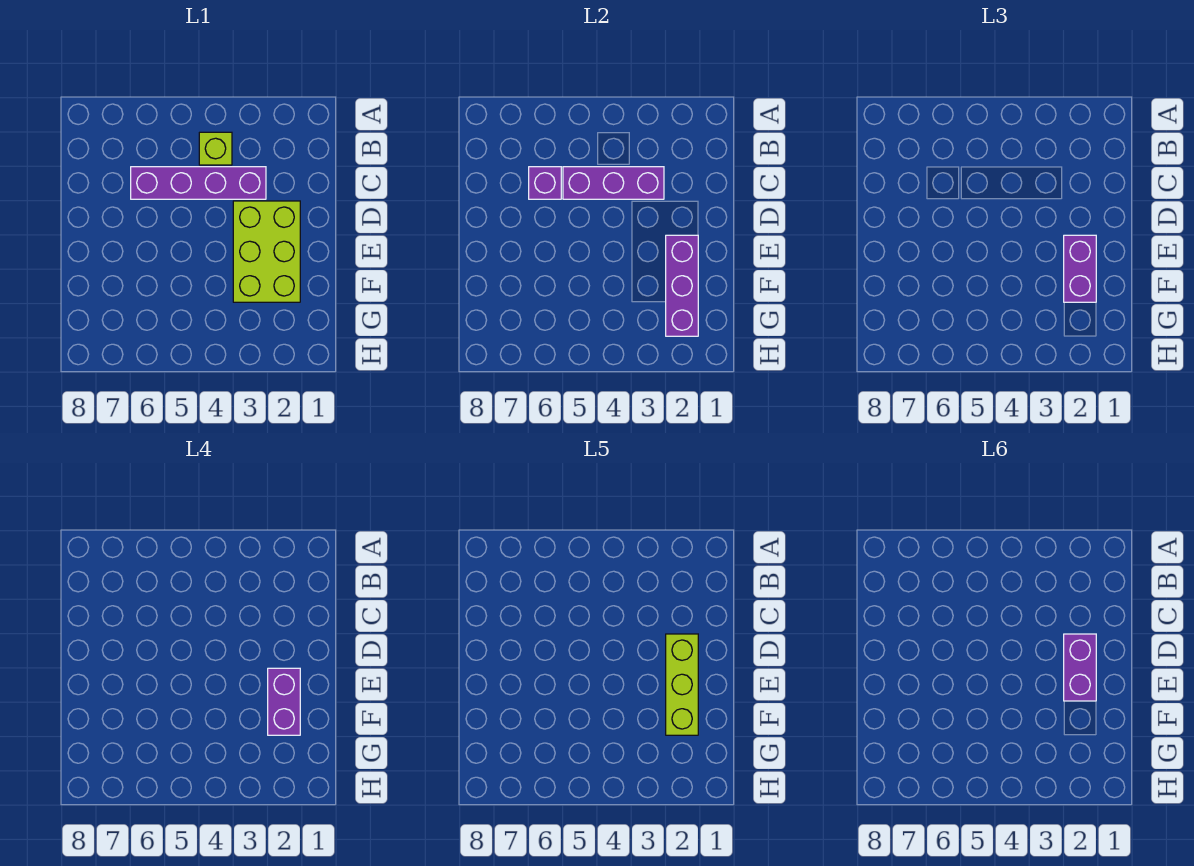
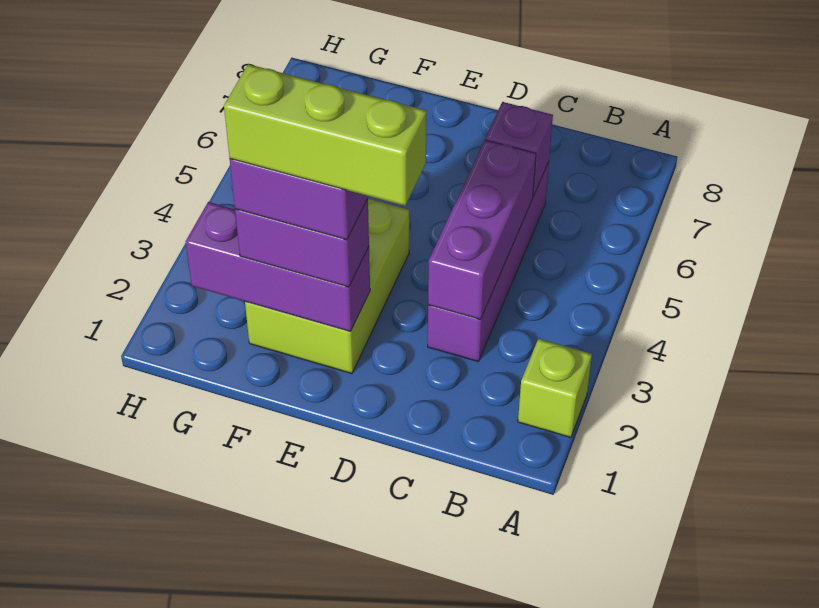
lime 1x1 brick [199,132,232,165] -> lime 1x1 brick moved to [518,339,592,437]
lime 2x3 brick [233,201,300,302] -> lime 2x3 brick turned to [245,199,409,373]
purple 1x2 brick [1064,634,1096,701] -> none

